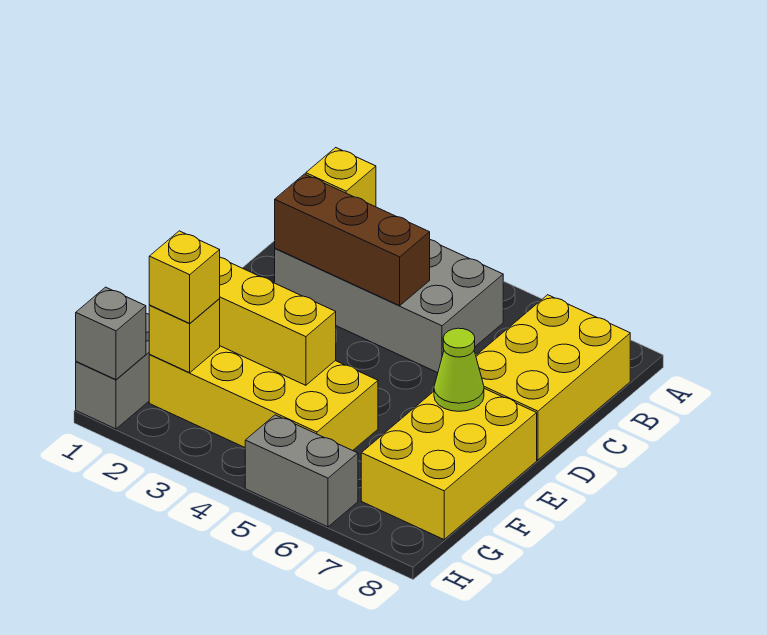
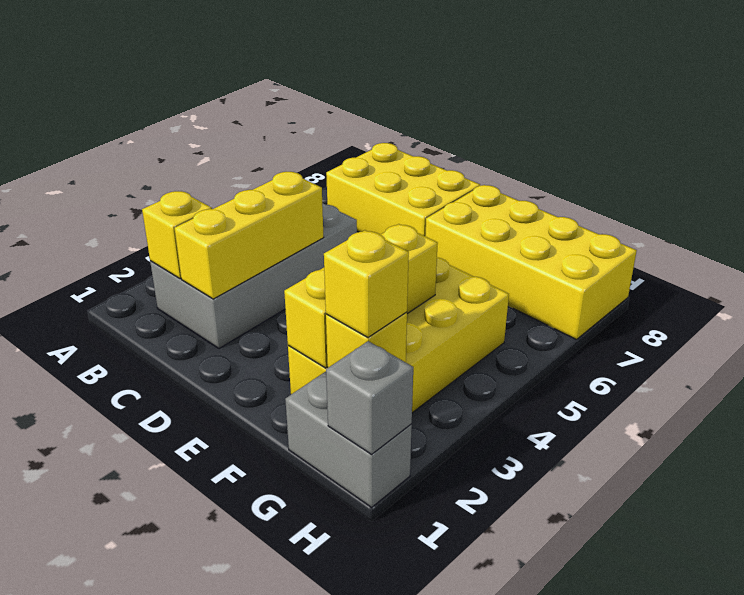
brown 1x3 brick [275,174,430,306] -> yellow 1x3 brick [175,172,324,299]
yellow 2x3 brick [361,389,537,539] -> yellow 2x4 brick [425,185,637,340]
lime 1x1 cone [434,328,484,411] -> none
grey 1x2 brick [245,415,358,527] -> none

